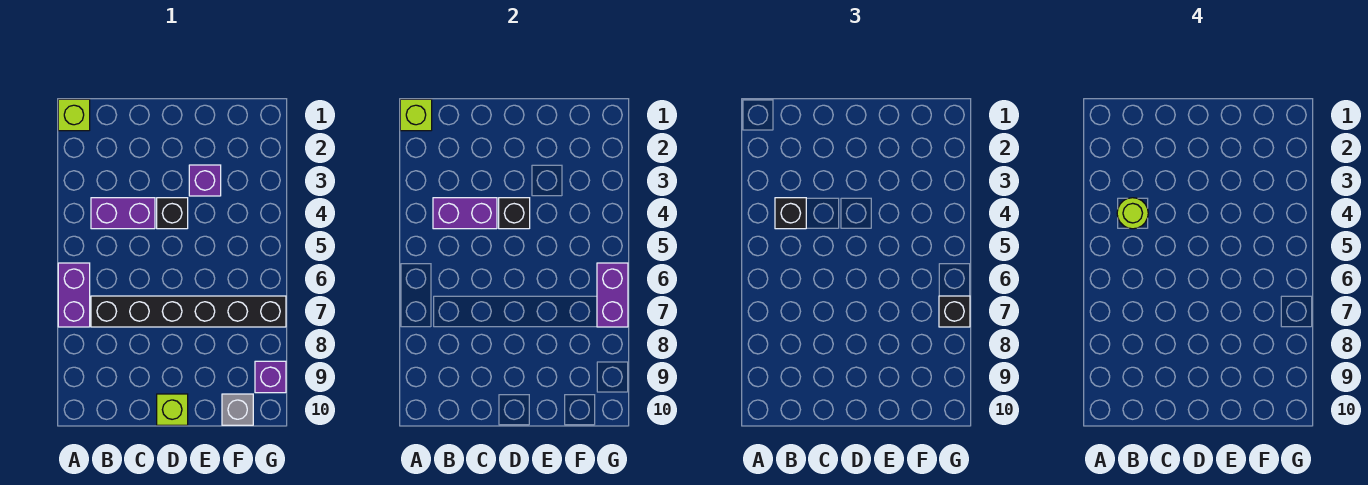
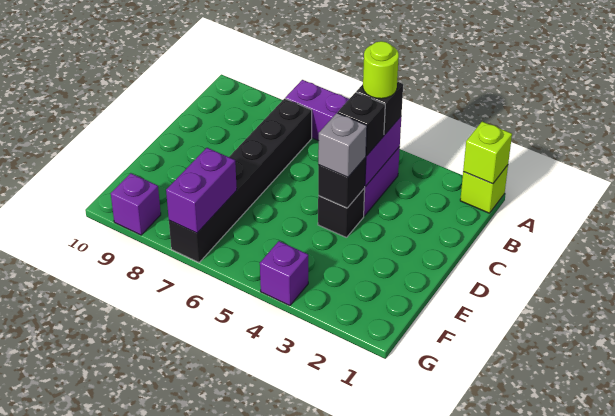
lime 1x1 brick [157,394,188,425] -> none
purple 1x1 brick [189,165,221,196] -> purple 1x1 brick moved to [260,241,308,306]
grey 1x1 brick [222,394,253,425] -> grey 1x1 brick moved to [318,113,367,177]
purple 1x2 brick [597,263,628,327] -> purple 1x2 brick turned to [166,148,237,233]
black 1x1 brick [939,296,970,327] -> black 1x1 brick moved to [338,92,385,156]

